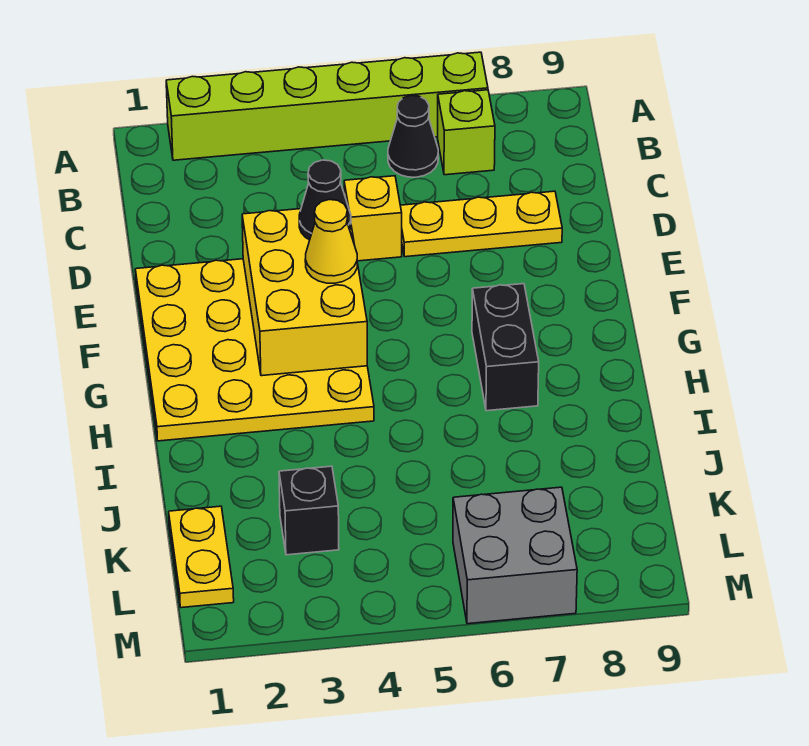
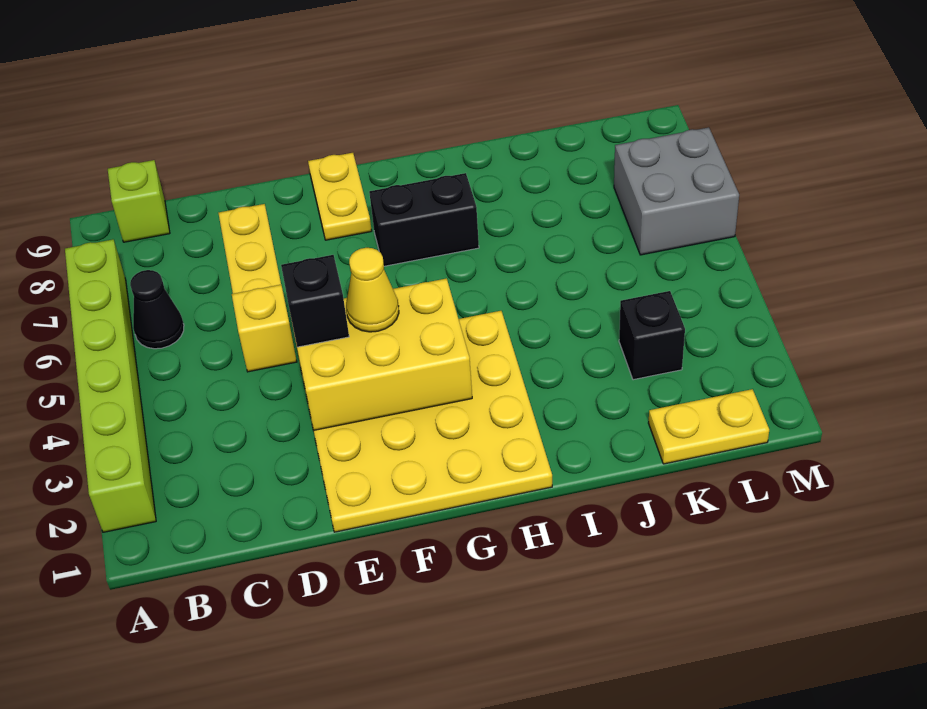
lime 1x1 brick [438,90,495,175] -> lime 1x1 brick moved to [108,160,170,242]
black 1x1 cone [299,160,351,240] -> black 1x1 brick [281,255,349,347]
none -> yellow 1x2 plate [308,153,372,240]

